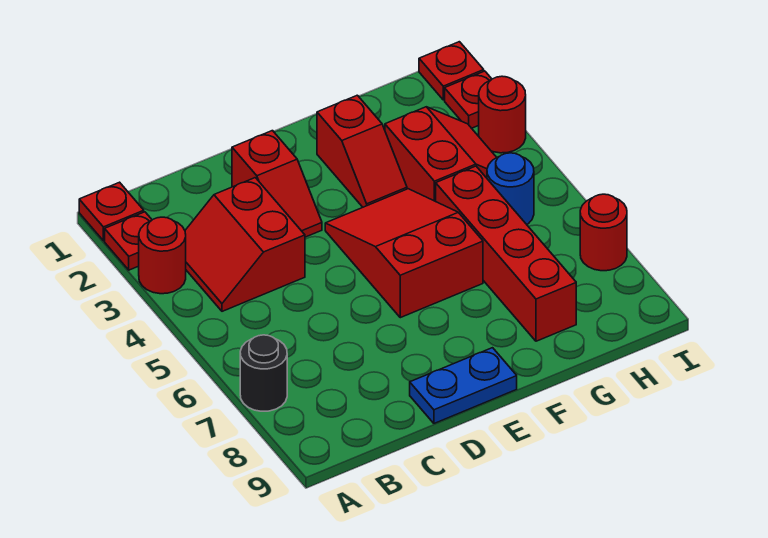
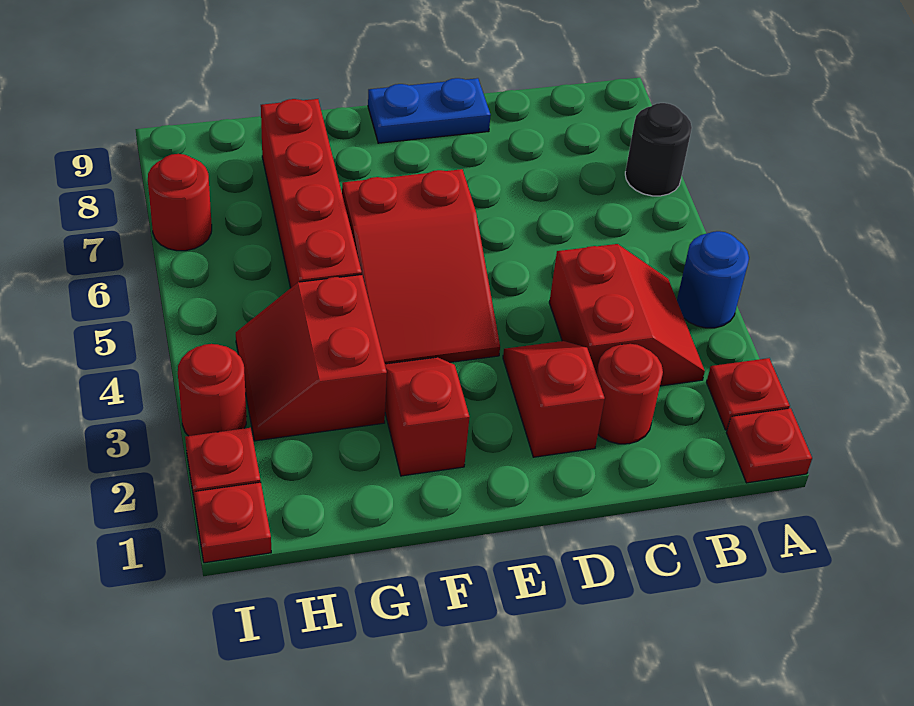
red 1x1 round brick [139,217,186,294] -> red 1x1 round brick moved to [597,344,663,444]
blue 1x1 round brick [487,153,534,224] -> blue 1x1 round brick moved to [677,231,749,328]

